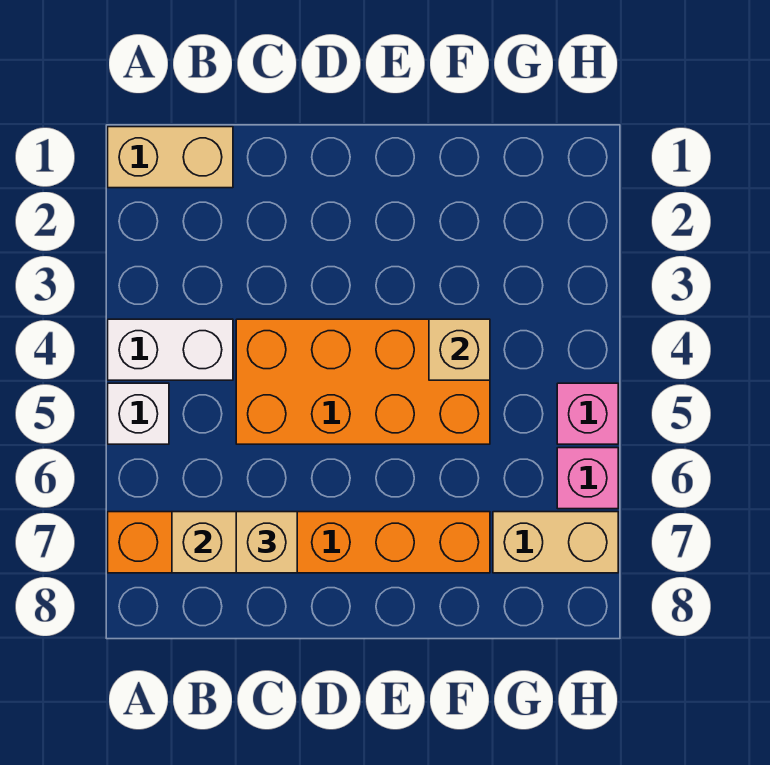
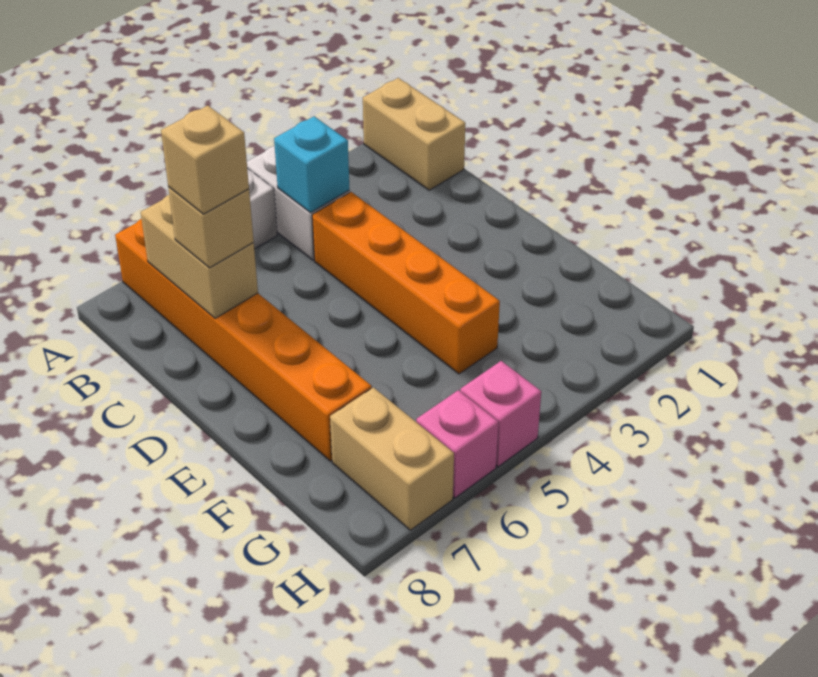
none -> cyan 1x1 brick [274,116,349,213]
orange 2x4 brick [236,319,490,444] -> orange 1x4 brick [312,192,500,374]
tan 1x1 brick [429,319,490,380] -> tan 1x1 brick moved to [161,105,249,214]

